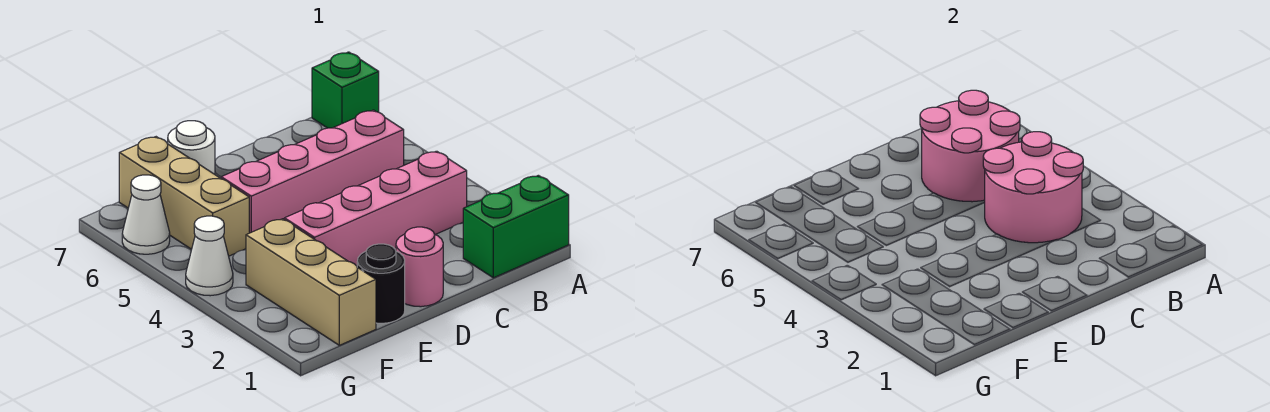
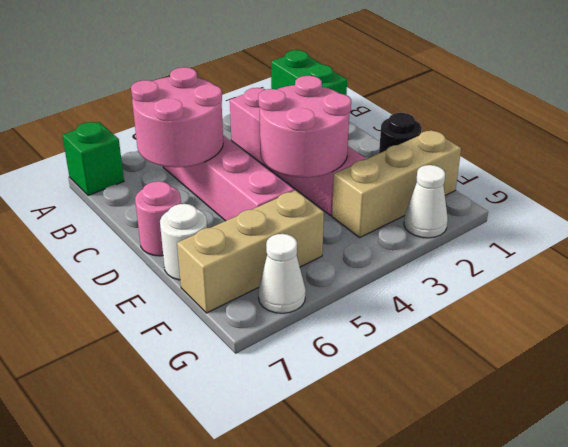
pink 2x2 round brick [983,132,1083,243] -> pink 2x2 round brick moved to [258,76,351,177]
pink 1x1 round brick [396,227,443,307] -> pink 1x1 round brick moved to [135,181,181,256]
white 1x1 cone [186,216,233,296] -> white 1x1 cone moved to [404,165,448,238]

